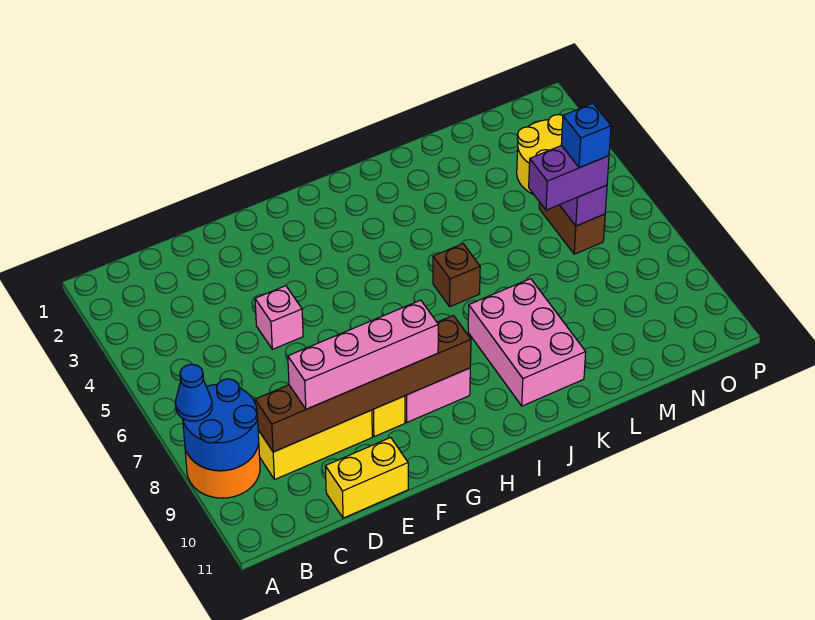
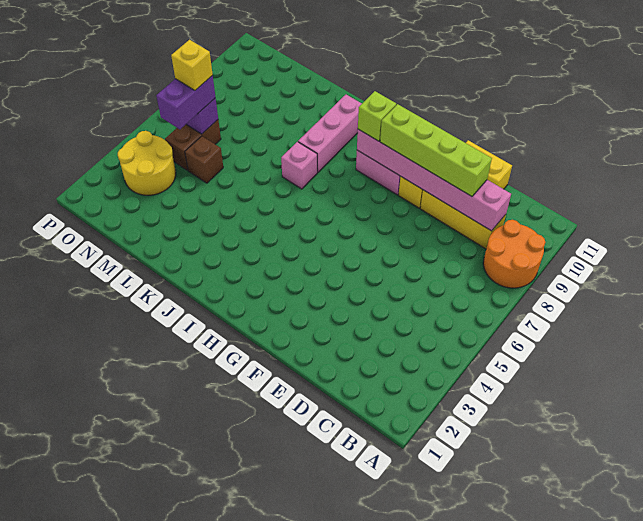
blue 2x2 round brick [183,379,259,471] -> none
blue 1x1 cone [176,364,212,421] -> none
brown 1x6 brick [255,315,471,452] -> pink 1x6 brick [357,129,511,231]
pink 1x4 brick [288,300,438,409] -> lime 1x4 brick [380,104,492,196]
pink 1x1 brick [255,286,303,349] -> pink 1x1 brick moved to [281,142,317,189]
none -> lime 1x1 brick [358,91,396,141]
brown 1x1 brick [433,244,480,307] -> brown 1x1 brick moved to [185,136,223,183]
pink 2x3 brick [468,279,586,406] -> pink 1x3 brick [298,95,362,172]
purple 1x2 brick [529,146,609,210] -> purple 1x2 brick turned to [156,76,216,129]
blue 1x1 brick [561,103,611,168] -> yellow 1x1 brick [171,40,213,90]

